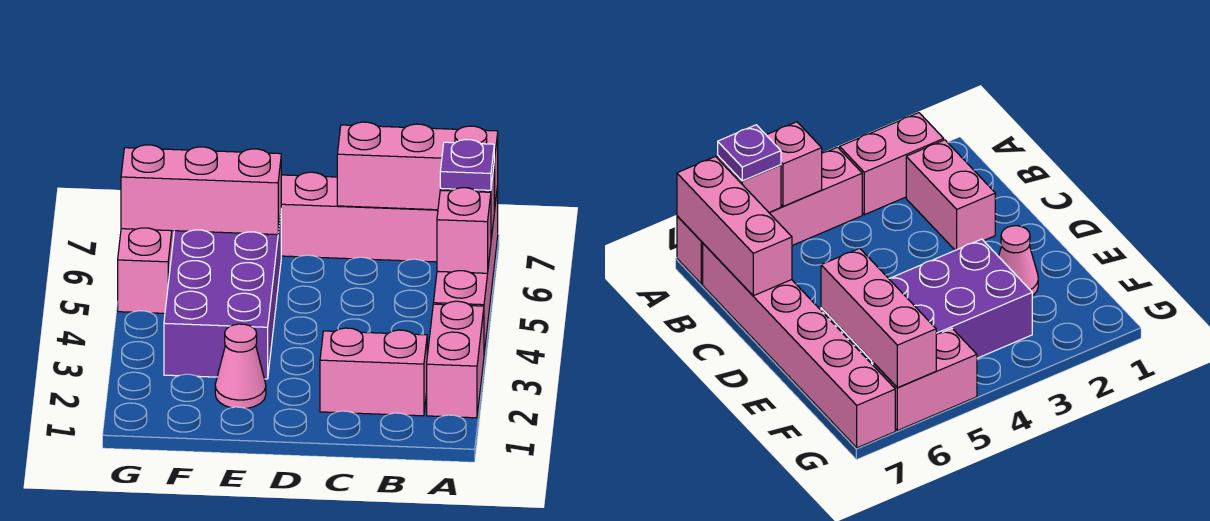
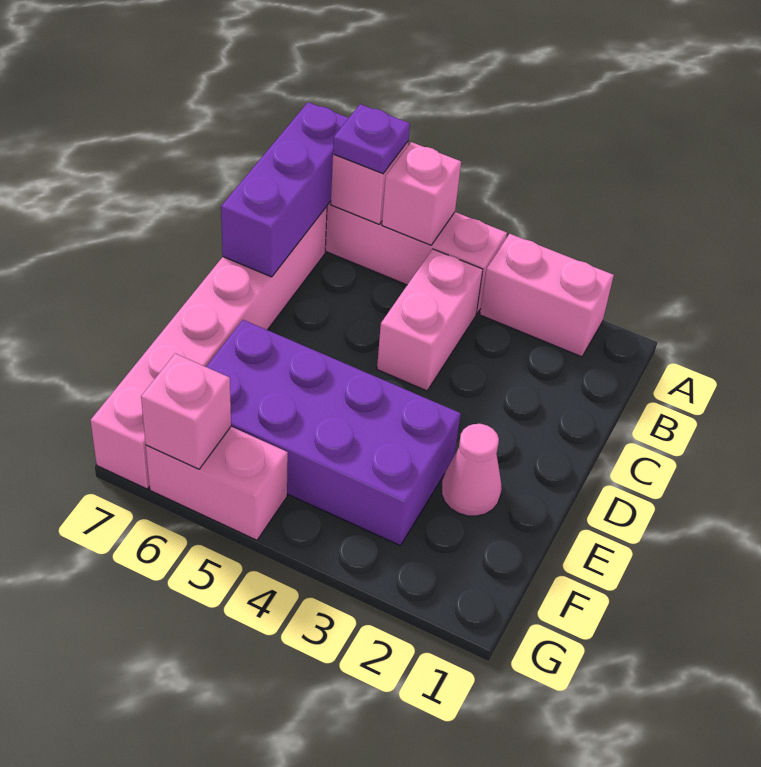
pink 1x3 brick [337,122,498,212] -> purple 1x3 brick [221,102,348,277]
pink 1x2 brick [320,328,427,416] -> pink 1x2 brick moved to [377,249,483,391]
pink 1x3 brick [121,145,281,235] -> pink 1x1 brick [141,354,231,469]

